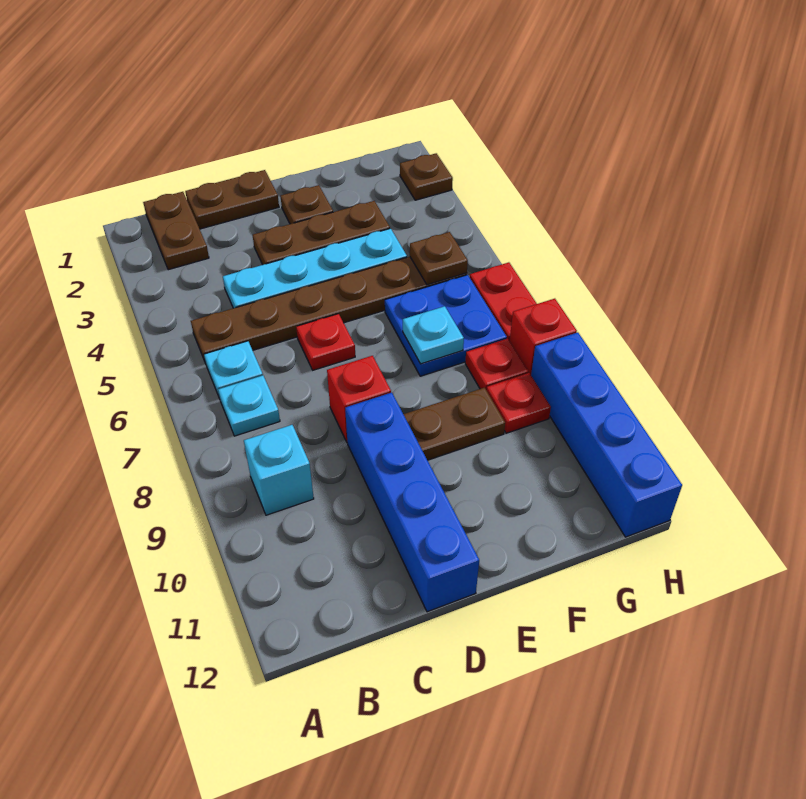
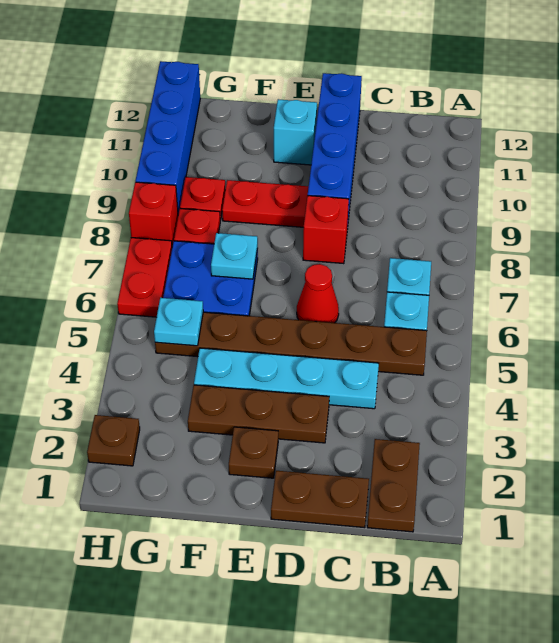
cyan 1x1 brick [244,425,314,515] -> cyan 1x1 brick moved to [274,99,317,165]
red 1x1 plate [296,314,355,370] -> red 1x1 cone [297,264,339,323]
brown 1x2 plate [403,388,505,460] -> red 1x2 plate [222,180,309,227]
brown 1x1 plate [410,232,468,285] -> cyan 1x1 plate [154,298,203,346]

